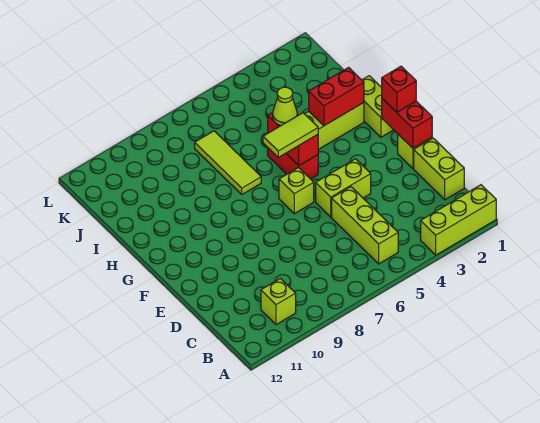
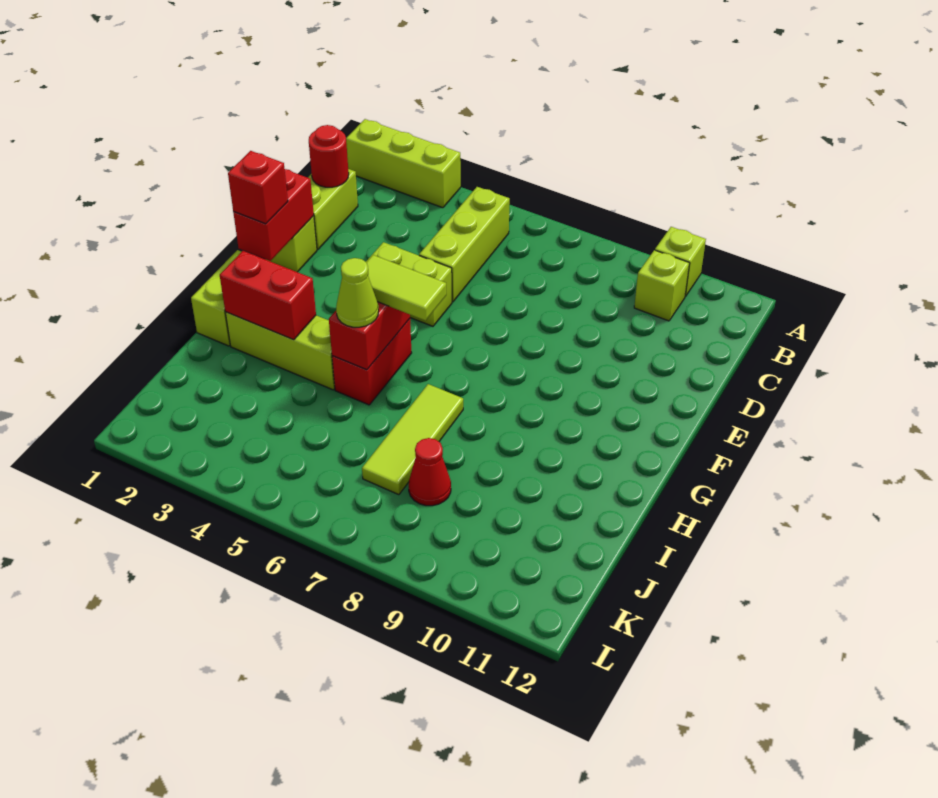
none -> red 1x1 round brick [309,125,349,187]
lime 1x1 brick [279,167,314,214] -> lime 1x1 brick moved to [655,227,706,296]
none -> red 1x1 cone [409,438,451,506]

